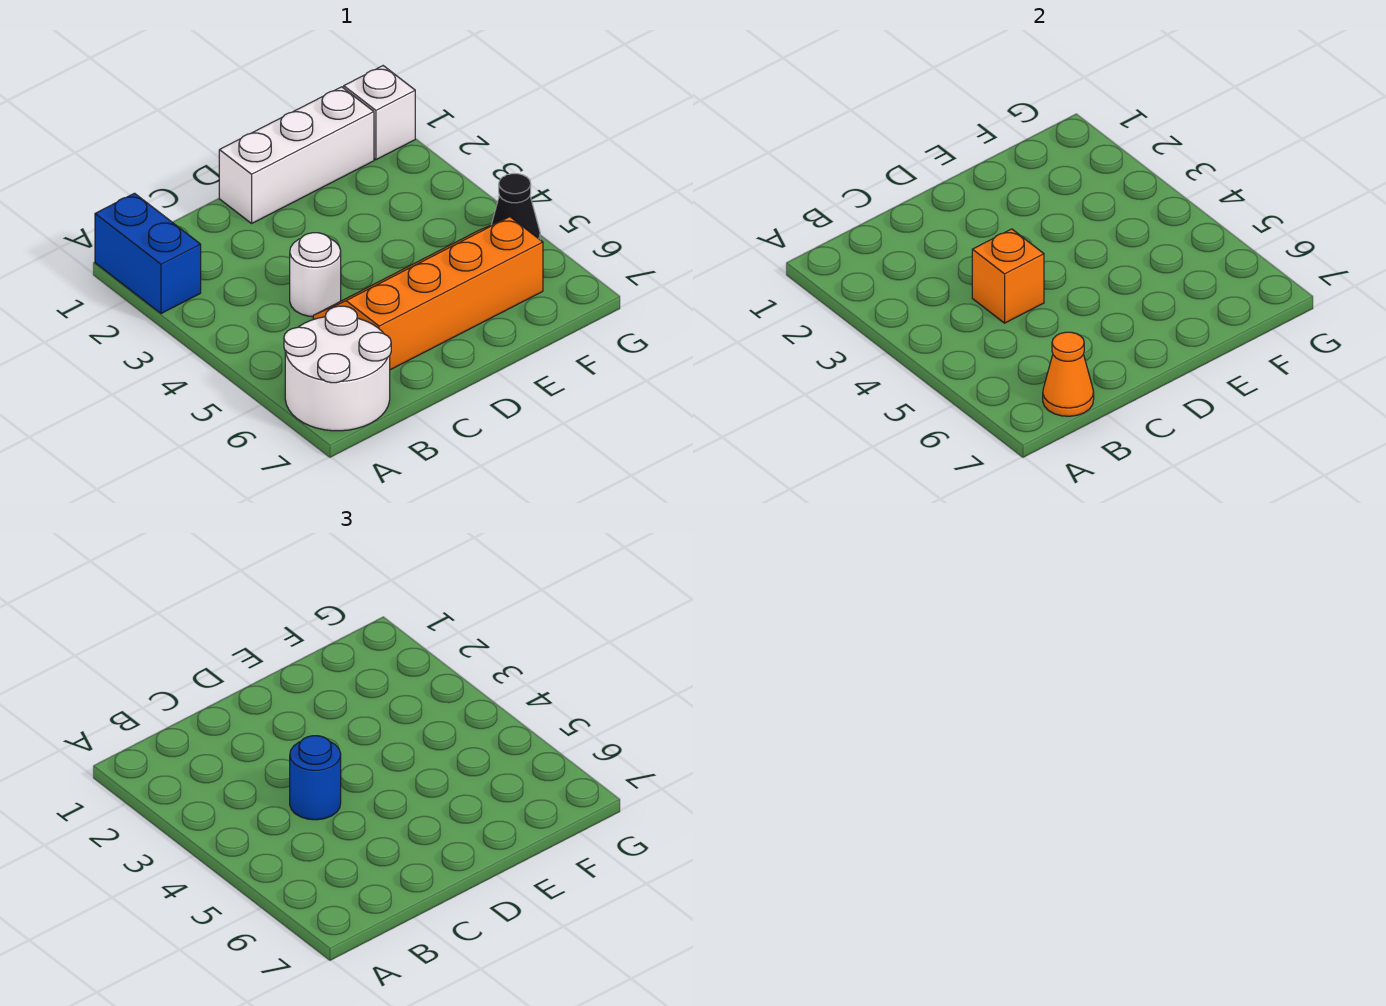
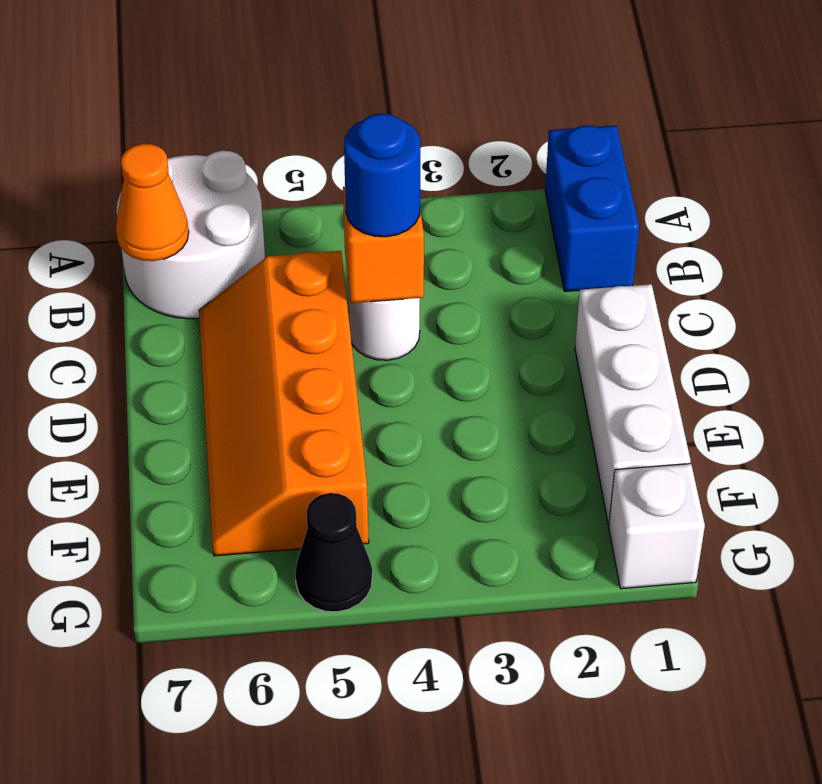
blue 1x2 brick [95,193,201,314] -> blue 1x2 brick turned to [545,125,639,291]
orange 2x4 slope [313,217,543,370] -> orange 2x4 slope turned to [199,251,369,556]

